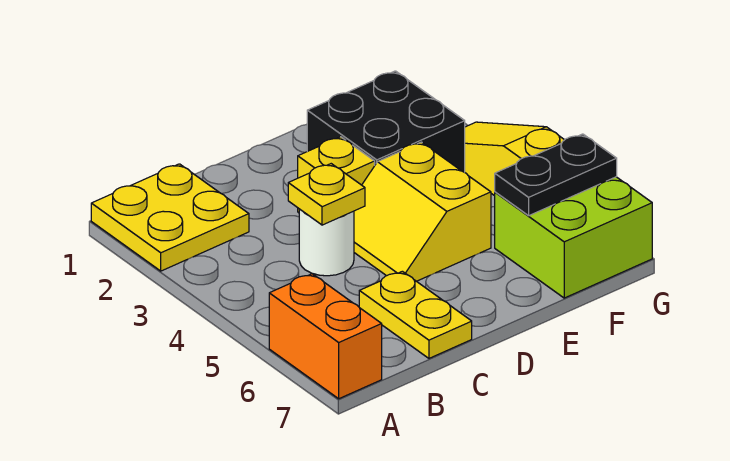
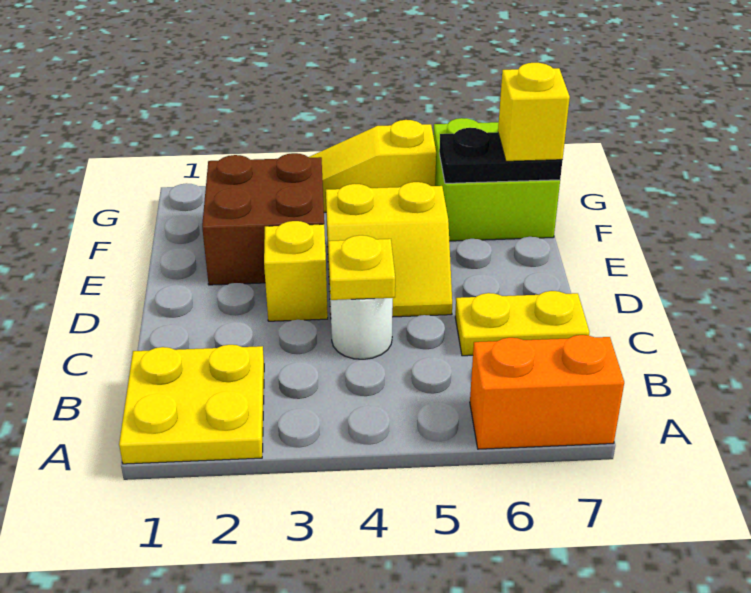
black 2x2 brick [307,71,465,172] -> brown 2x2 brick [202,153,324,285]
black 1x2 plate [495,134,617,216] -> black 1x2 plate turned to [439,128,562,183]
none -> yellow 1x1 brick [498,63,570,161]

